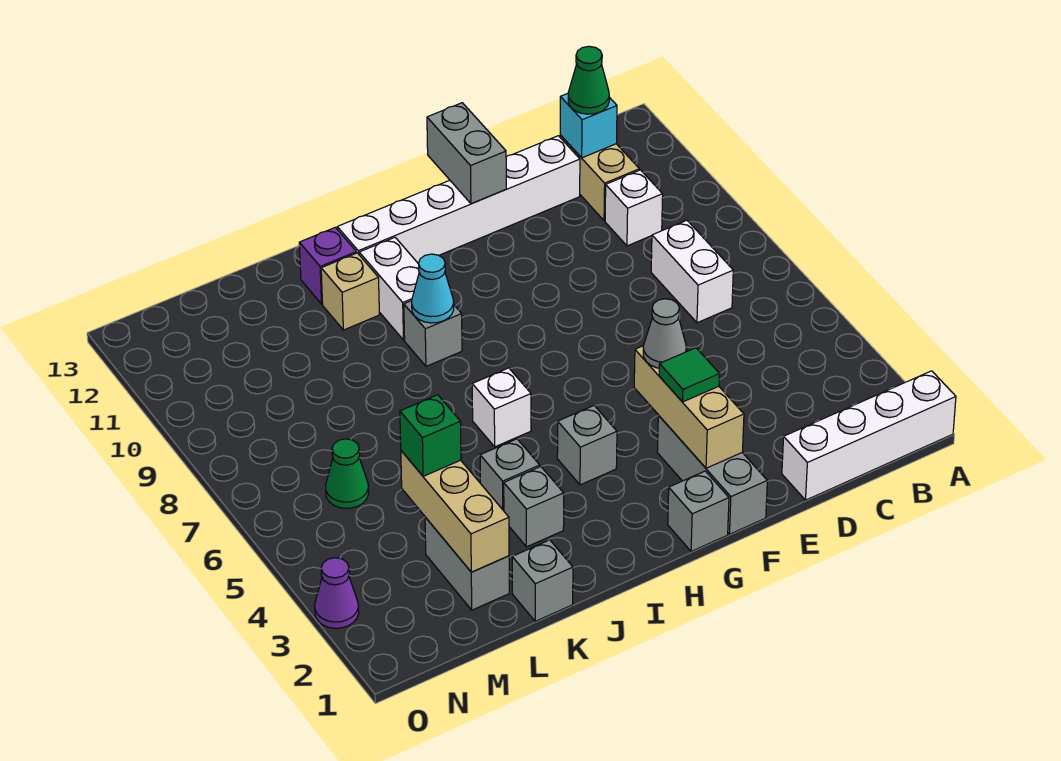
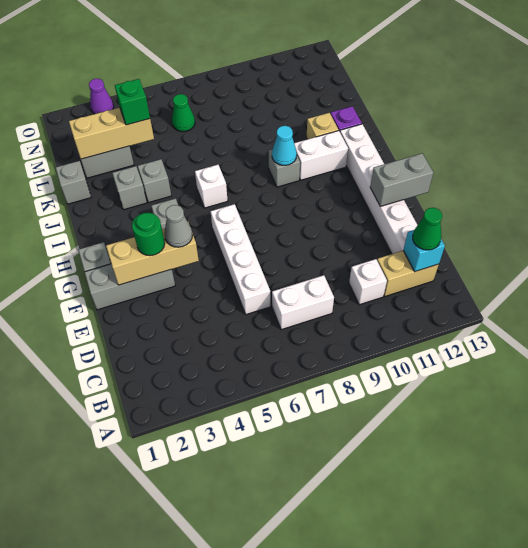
white 1x4 brick [782,371,956,500] -> white 1x4 brick moved to [210,204,270,314]
green 1x1 tile [659,348,720,402] -> green 1x1 round brick [132,213,165,256]

